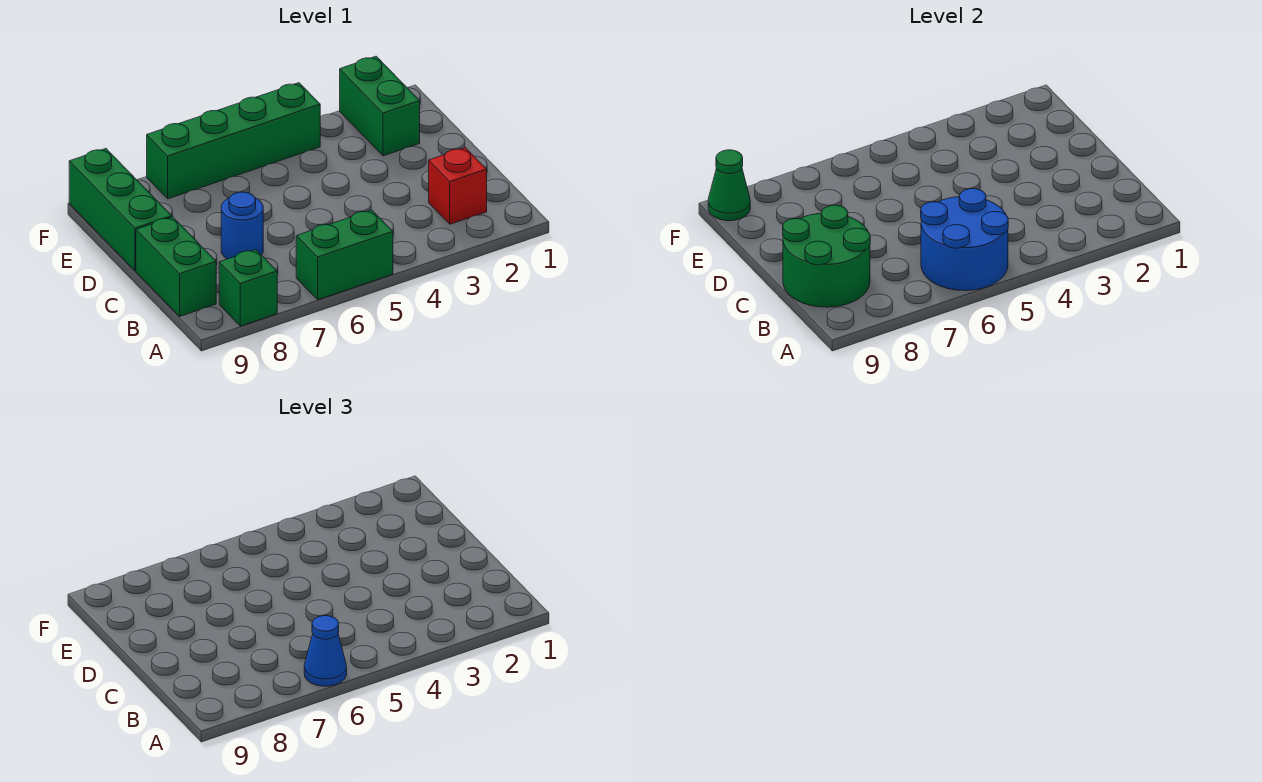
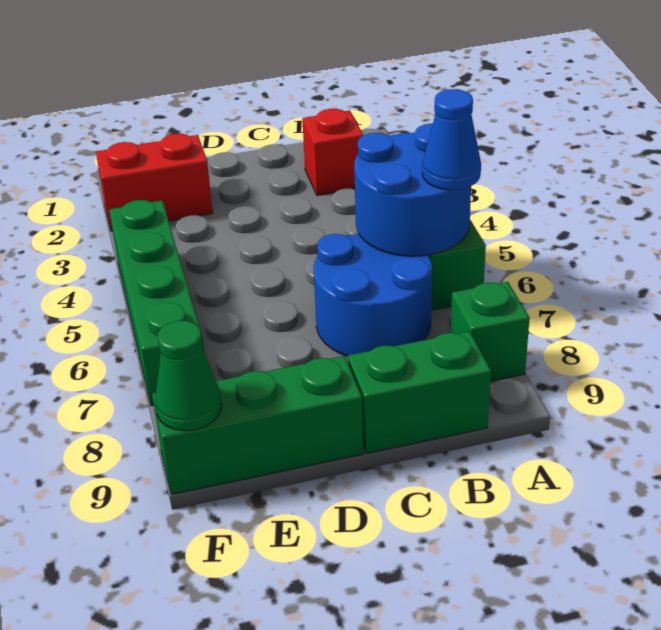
green 2x2 round brick [783,205,870,307] -> none
blue 1x1 round brick [221,192,263,259] -> blue 2x2 round brick [314,234,432,356]
green 1x2 brick [340,56,420,156] -> red 1x2 brick [96,134,213,231]

